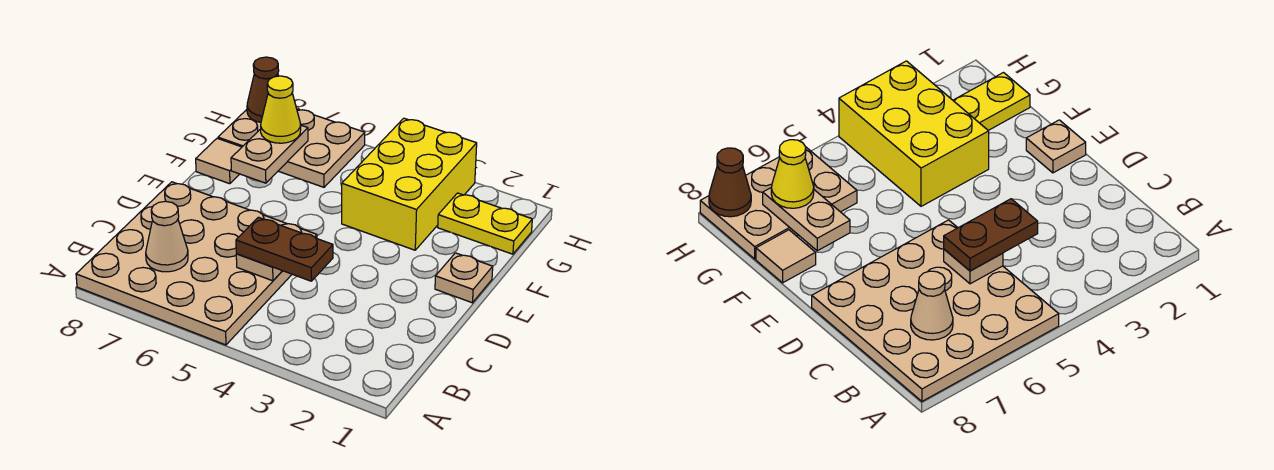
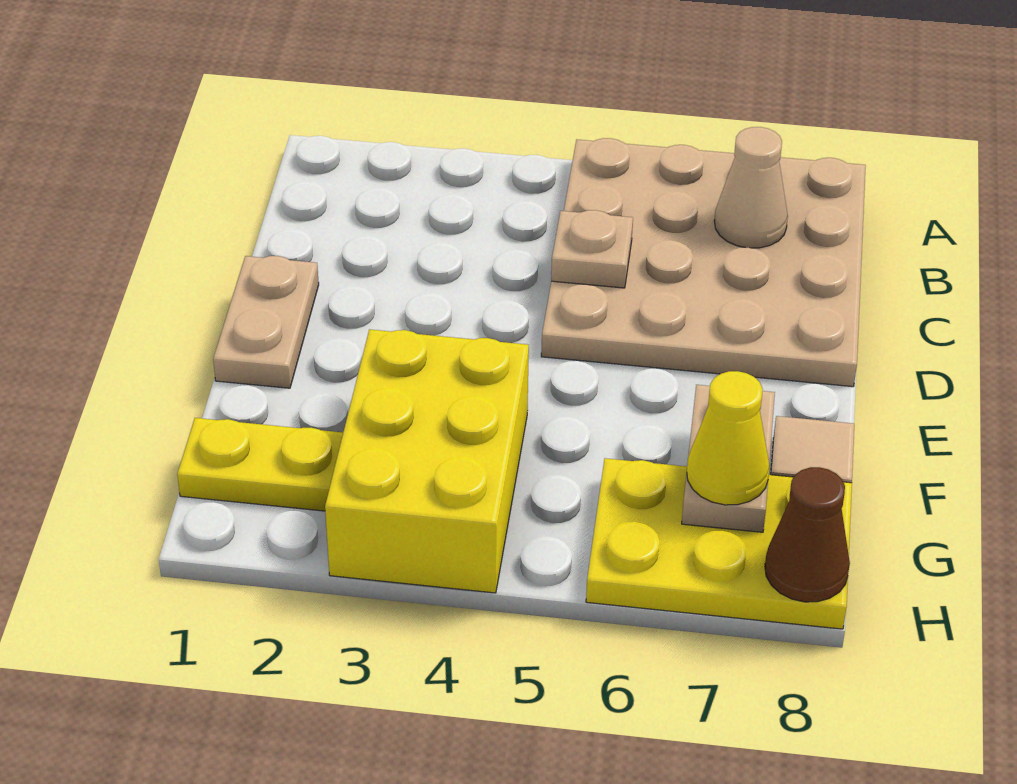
brown 1x2 plate [236,217,333,281] -> none
tan 1x1 plate [435,253,493,303] -> tan 1x2 plate [213,256,319,388]
tan 2x3 plate [218,109,365,187] -> yellow 2x3 plate [586,458,852,629]

